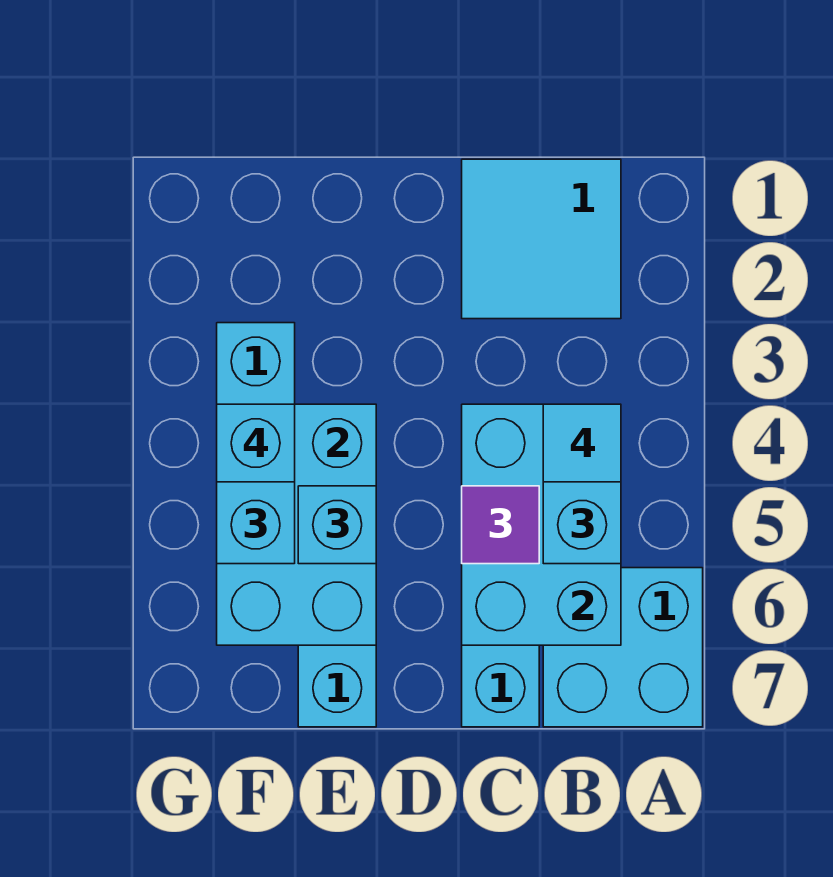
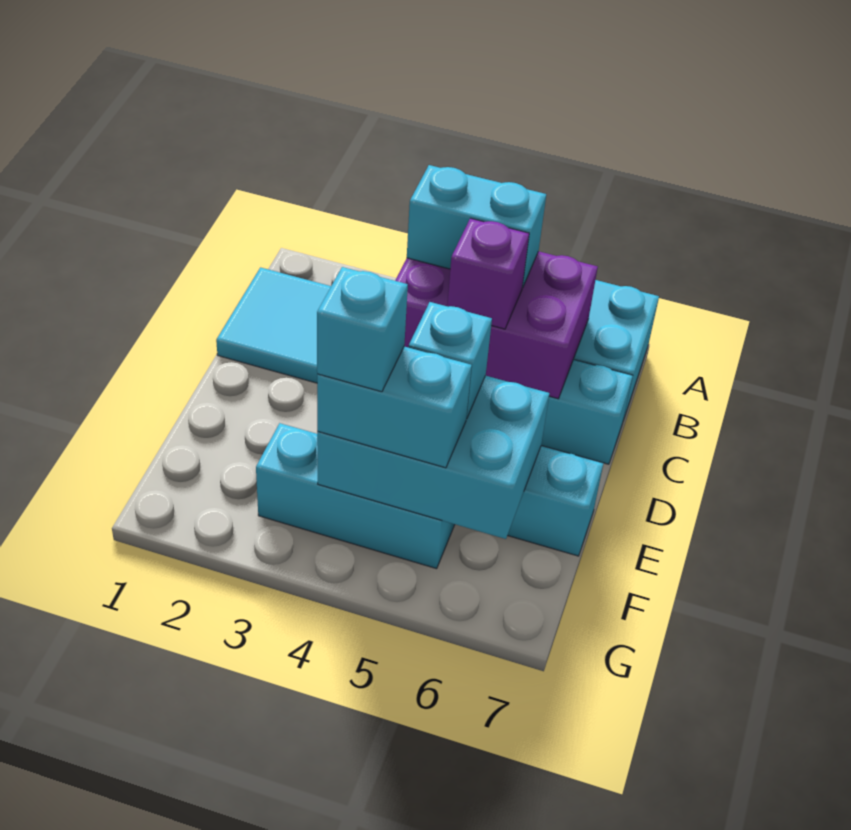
cyan 2x3 brick [462,404,621,645] -> purple 2x3 brick [395,251,598,399]
cyan 1x1 tile [543,404,621,482] -> none
purple 1x1 tile [462,486,539,564] -> purple 1x1 brick [447,218,529,329]

